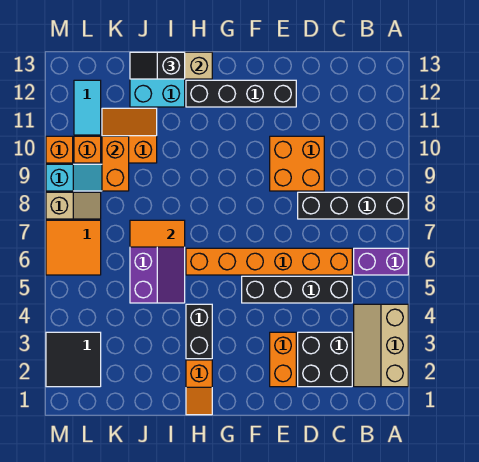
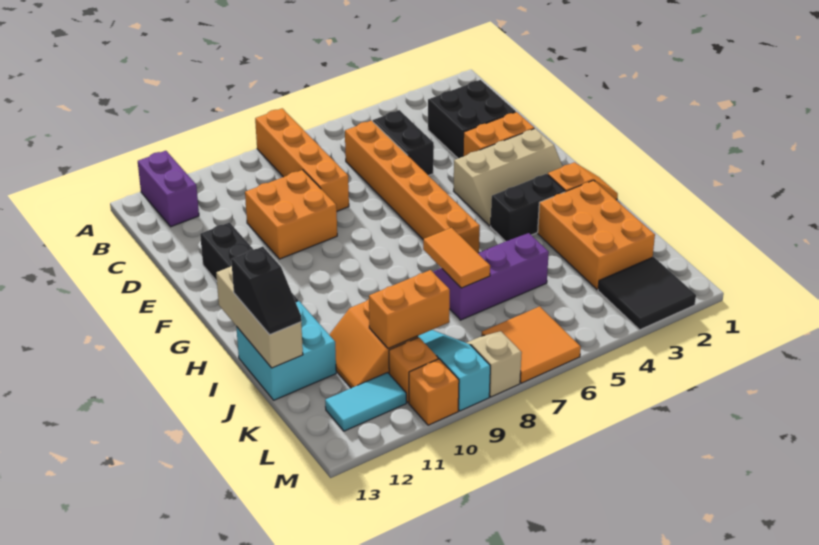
tan 2x3 slope [354,304,408,387] -> tan 2x3 slope moved to [454,128,563,226]
purple 1x2 brick [354,248,408,275] -> purple 1x2 brick moved to [138,151,199,227]
black 1x4 brick [298,192,408,219] -> orange 1x4 brick [255,108,349,211]
black 1x4 brick [242,276,352,303] -> black 1x2 brick [373,110,434,176]
none -> orange 2x3 brick [538,180,655,290]

